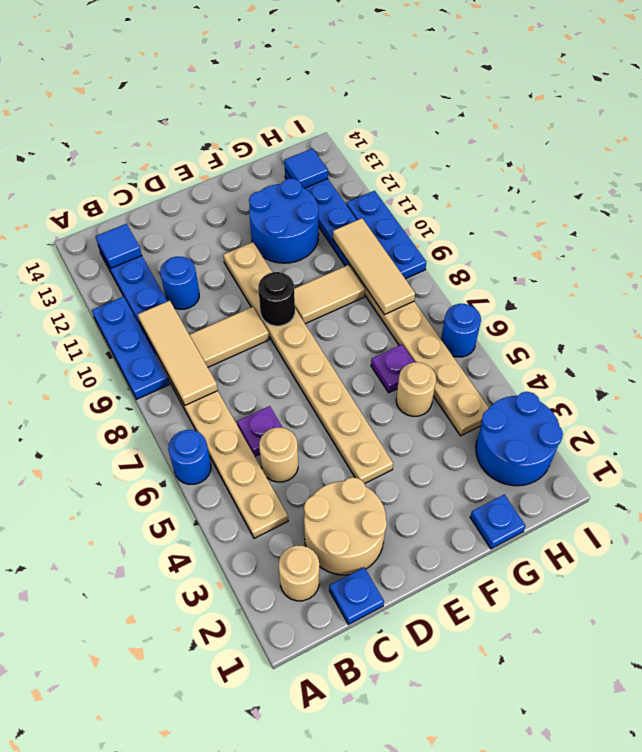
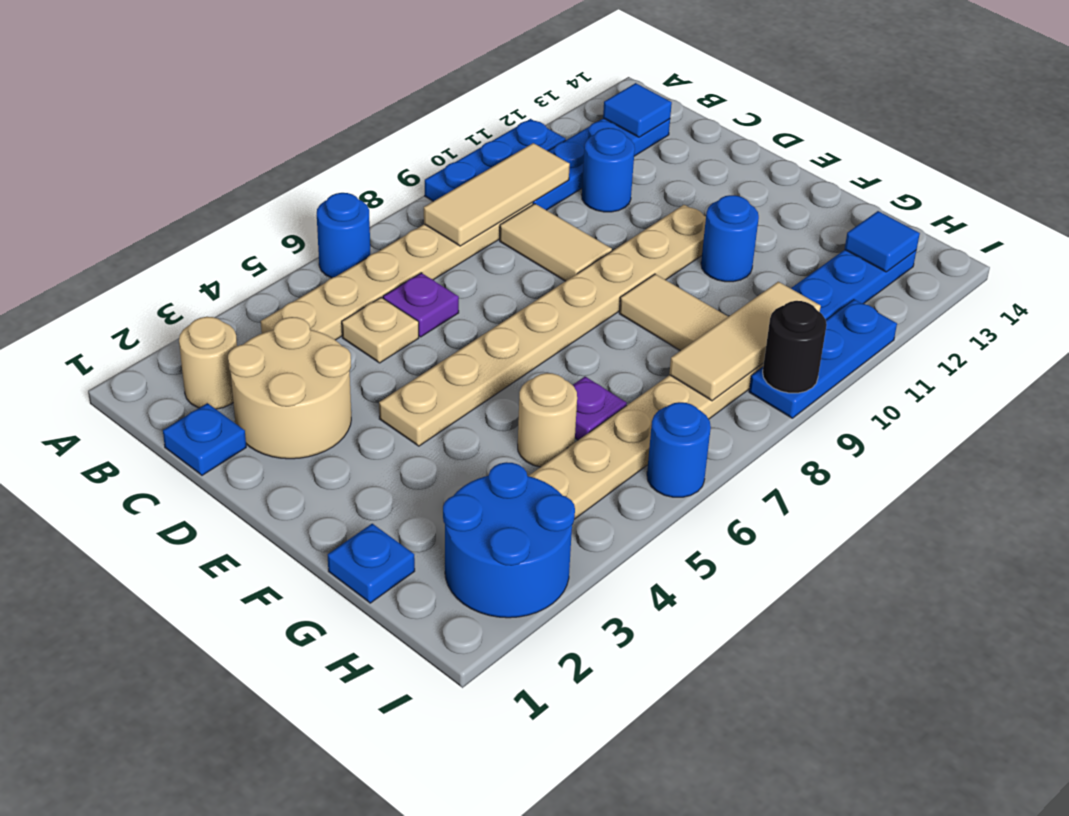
tan 1x1 round brick [259,428,298,482] -> tan 1x1 plate [342,298,419,363]
black 1x1 round brick [258,272,295,326] -> black 1x1 round brick moved to [763,301,827,393]
blue 2x2 round brick [249,178,319,263] -> blue 1x1 round brick [701,195,759,282]

